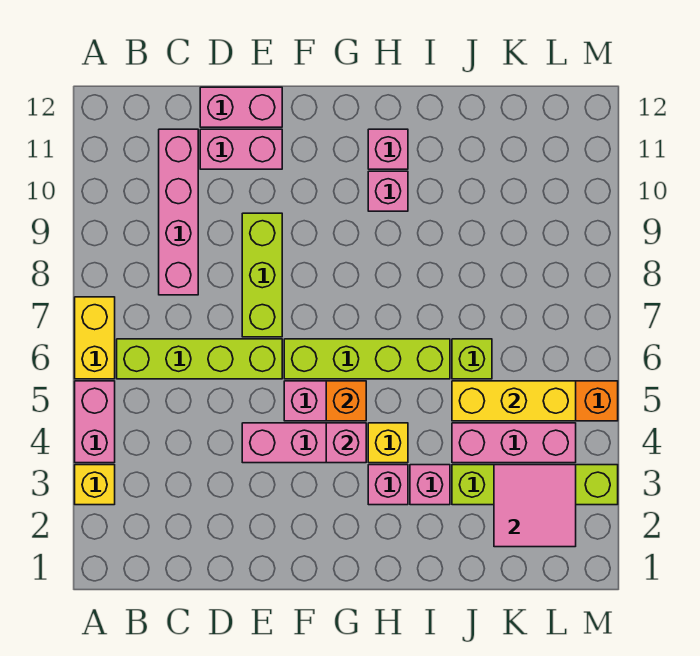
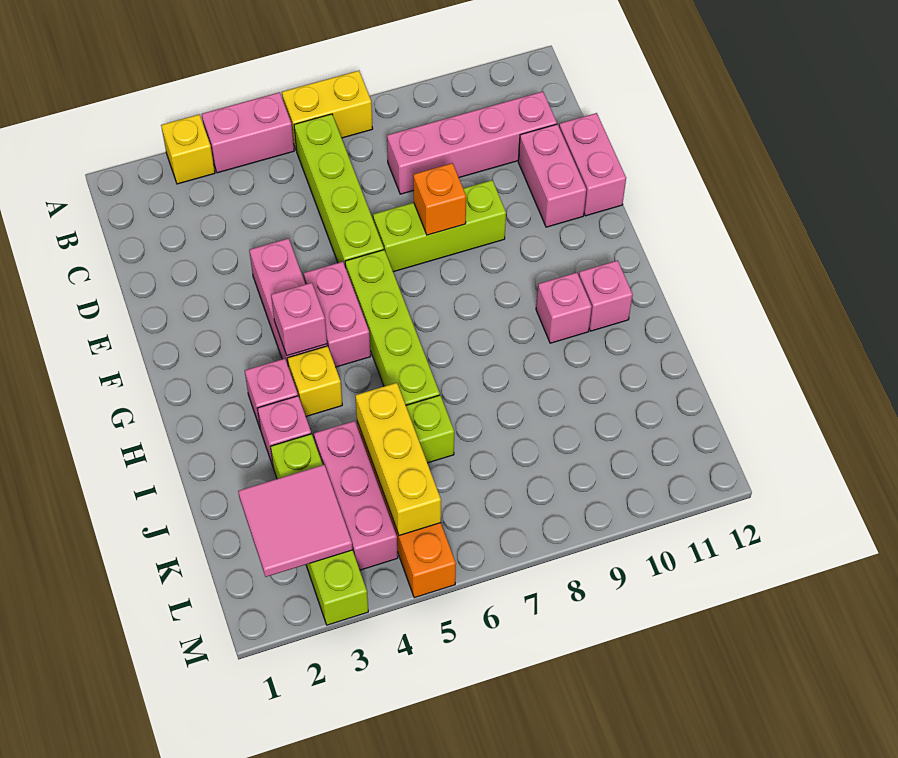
orange 1x1 brick [326,381,366,421] -> orange 1x1 brick moved to [413,163,466,235]

